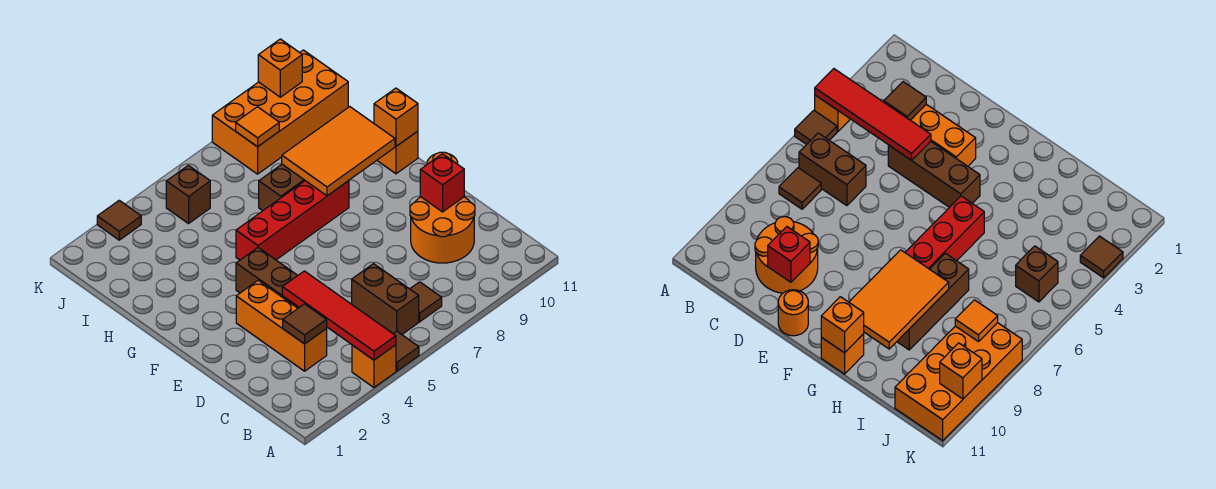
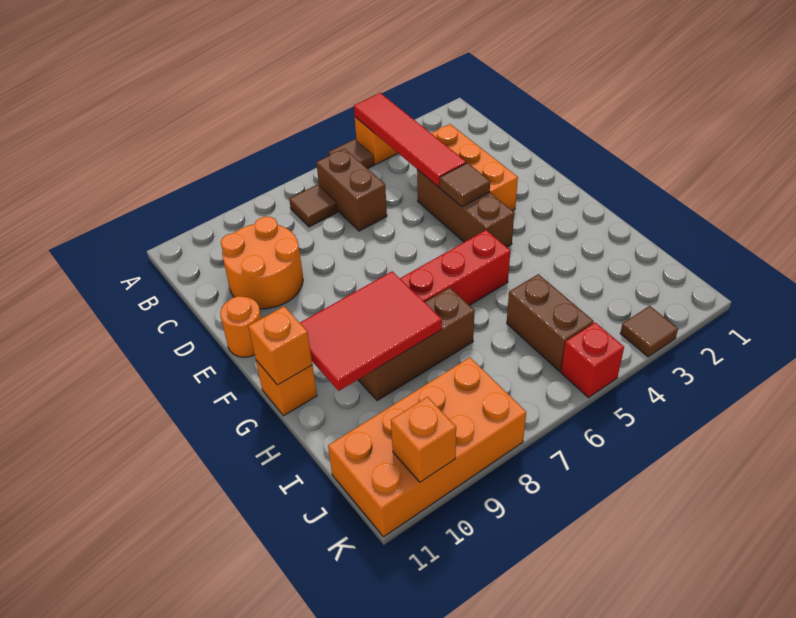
brown 1x1 tile [283,304,327,344] -> brown 1x1 tile moved to [440,163,490,207]
red 1x1 brick [420,154,464,212] -> red 1x1 brick moved to [561,322,624,398]
orange 2x3 tile [282,107,395,196] -> red 2x3 tile [300,271,442,391]
brown 1x1 brick [166,165,210,224] -> brown 1x2 brick [507,274,594,371]
orange 1x1 tile [236,107,279,147] -> none

